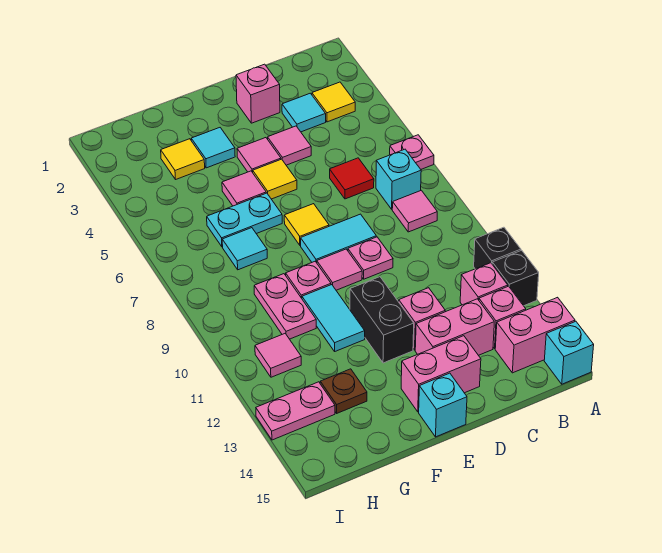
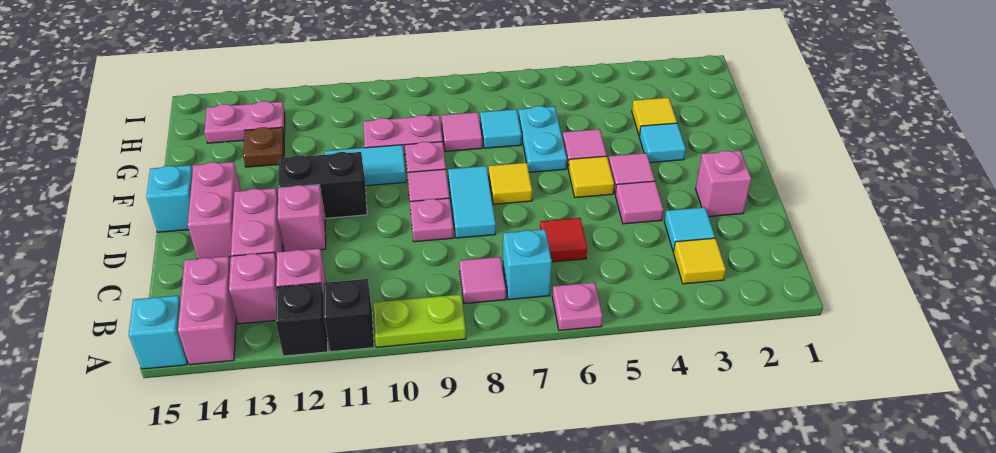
none -> lime 1x2 plate [373,294,466,347]
pink 1x1 tile [255,334,301,377] -> pink 1x1 tile moved to [441,112,482,151]
pink 1x2 plate [256,382,335,440] -> pink 1x2 plate turned to [205,101,285,143]

